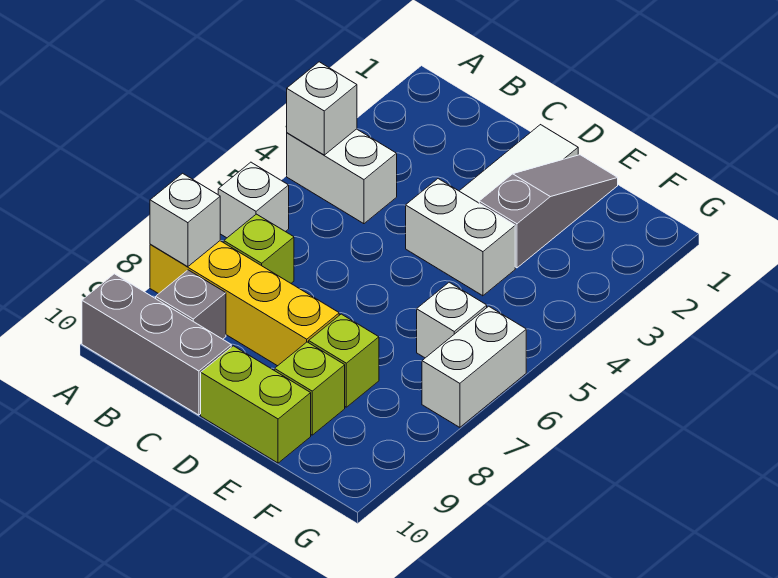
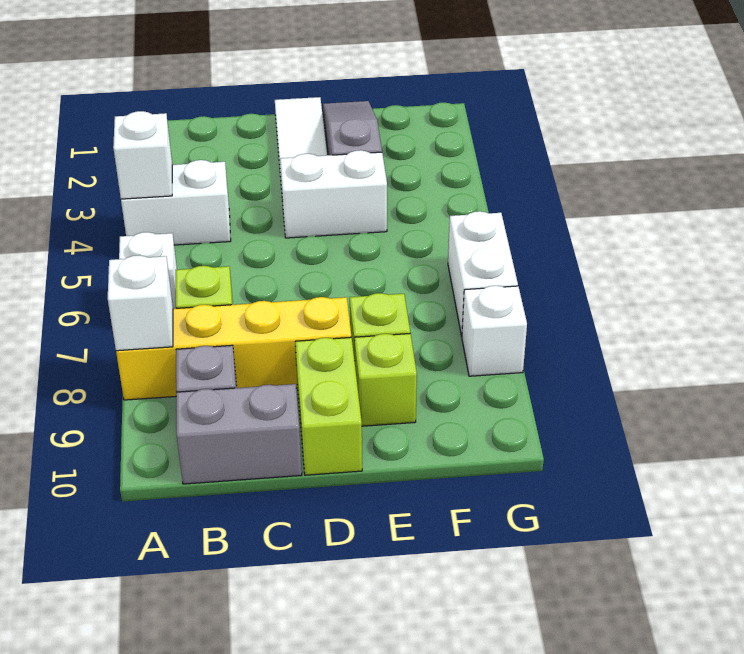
grey 1x3 brick [82,274,231,415] -> grey 1x2 brick [176,384,302,484]
lime 1x2 brick [201,346,311,463] -> lime 1x2 brick turned to [295,337,362,475]
white 1x1 brick [417,282,487,358] -> white 1x1 brick moved to [462,286,527,376]

